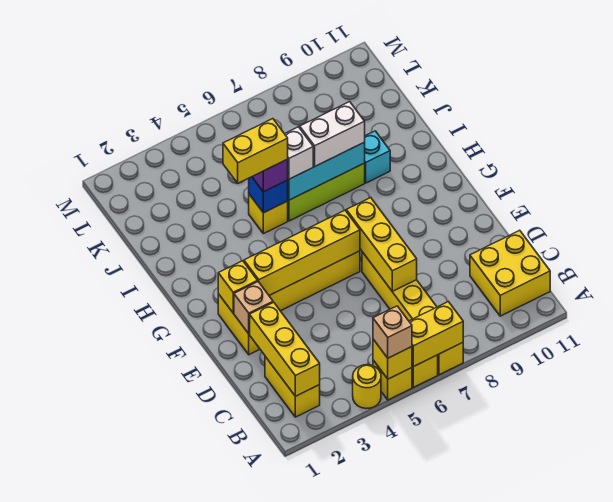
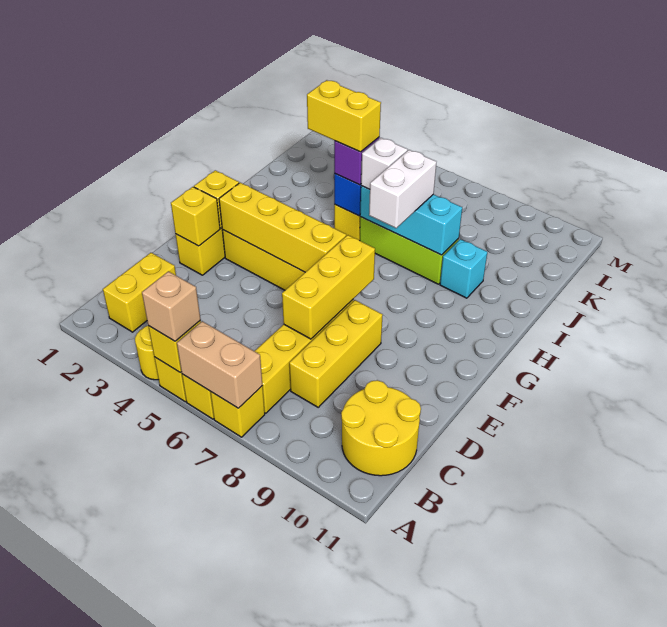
yellow 1x2 brick [409,302,463,367] -> tan 1x2 brick [177,321,262,408]
yellow 1x3 brick [250,302,320,396] -> yellow 1x3 brick moved to [289,300,383,407]
yellow 2x2 brick [470,230,550,316] -> yellow 2x2 round brick [341,380,421,476]
tan 1x1 brick [234,282,273,334] -> yellow 1x1 brick [171,187,220,246]
white 1x2 brick [300,102,365,166] -> white 1x2 brick turned to [369,150,436,228]

